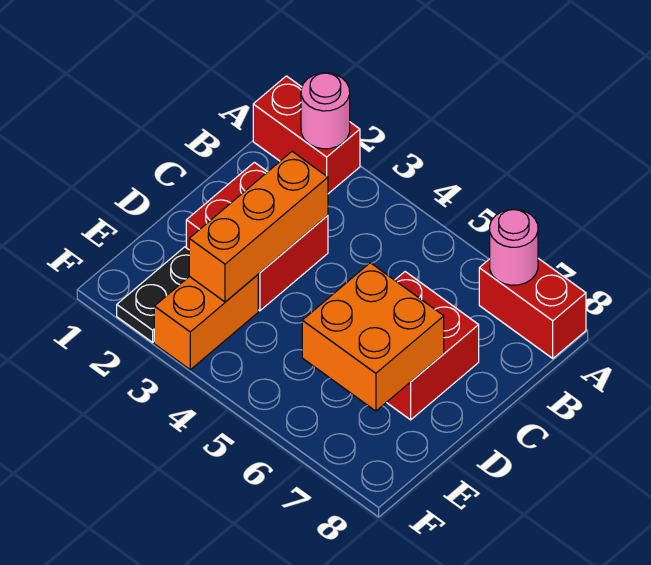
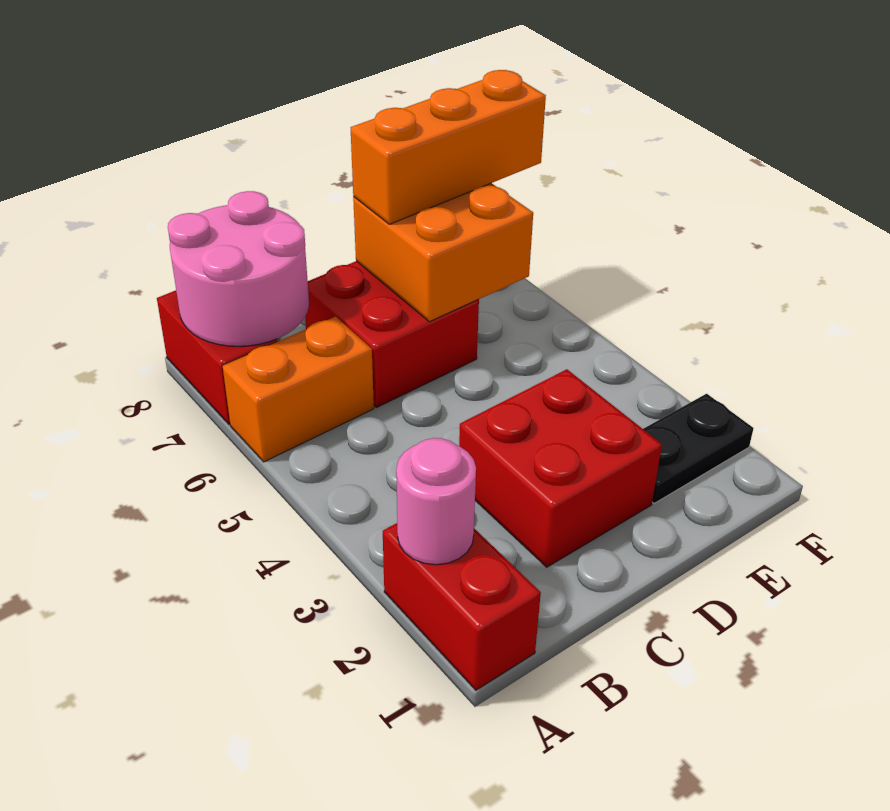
pink 1x1 round brick [490,209,538,285] -> pink 2x2 round brick [168,191,309,346]
orange 1x3 brick [189,152,328,302] -> orange 1x3 brick moved to [351,70,546,224]
orange 1x2 brick [154,275,258,370] -> orange 1x2 brick moved to [223,317,374,462]

